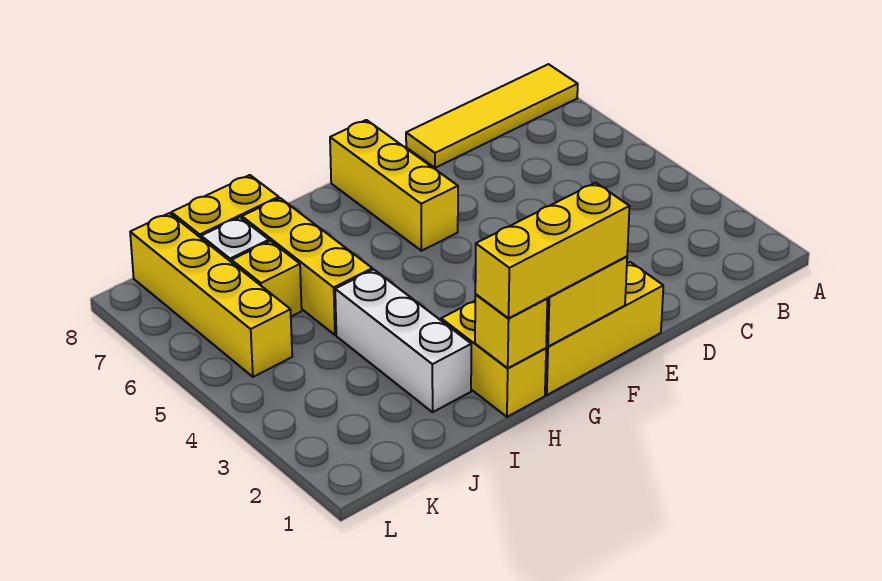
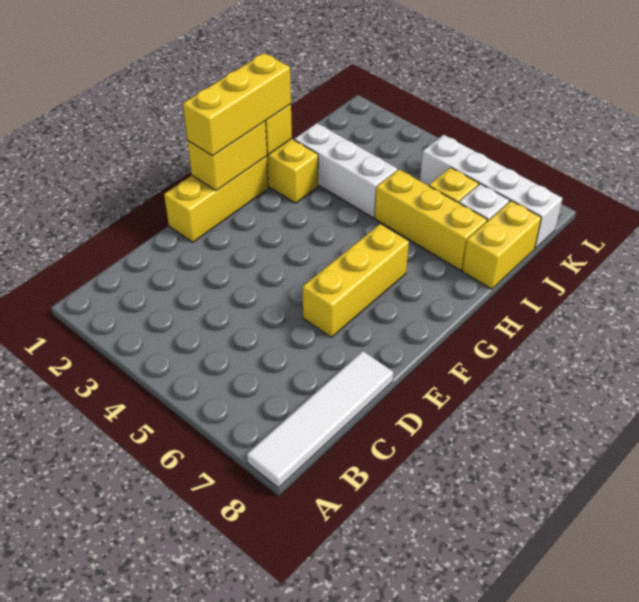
yellow 1x4 tile [406,64,578,168] -> white 1x4 tile [247,351,393,488]
yellow 1x3 brick [330,120,458,251] -> yellow 1x3 brick turned to [302,224,409,337]
yellow 1x4 brick [130,213,292,377] -> white 1x4 brick [420,135,563,248]

